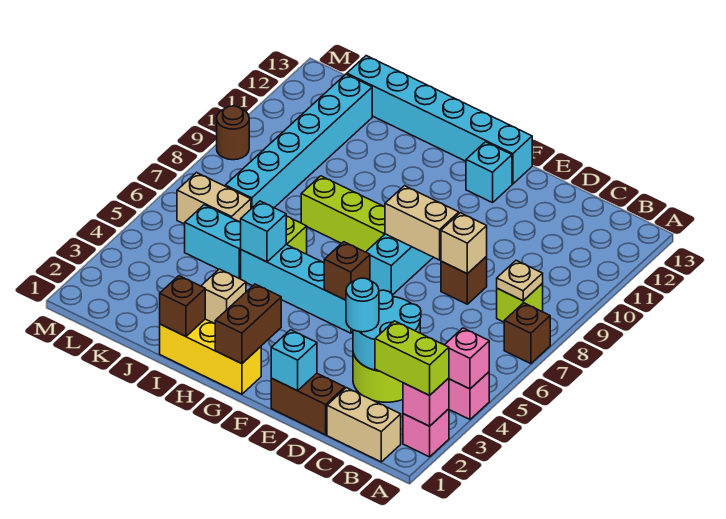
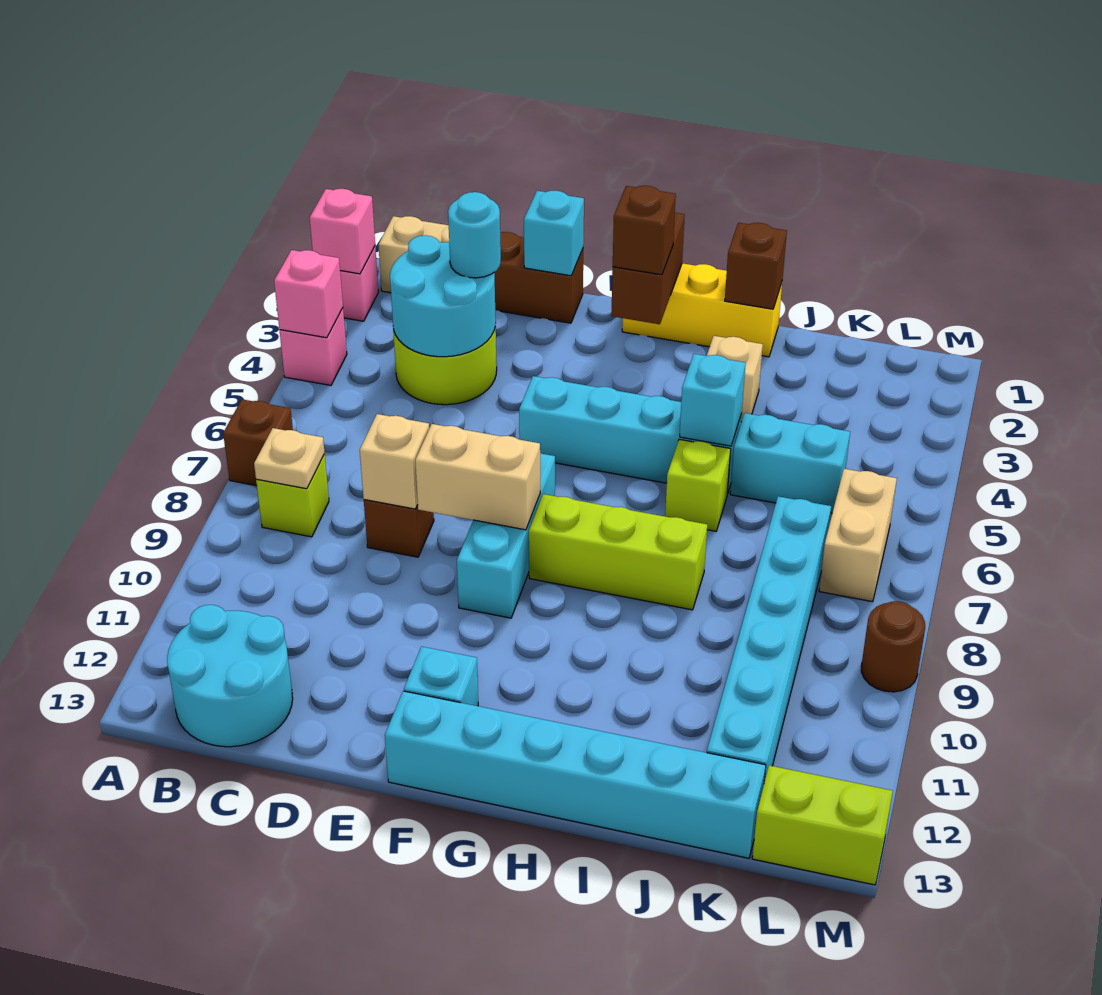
lime 1x2 brick [375,321,449,395] -> lime 1x2 brick moved to [752,765,893,885]
none -> cyan 2x2 round brick [167,605,293,747]
brown 1x1 brick [324,242,370,300] -> brown 1x1 brick moved to [613,186,676,275]
tan 1x2 brick [177,173,251,224] -> tan 1x2 brick turned to [819,469,897,602]

